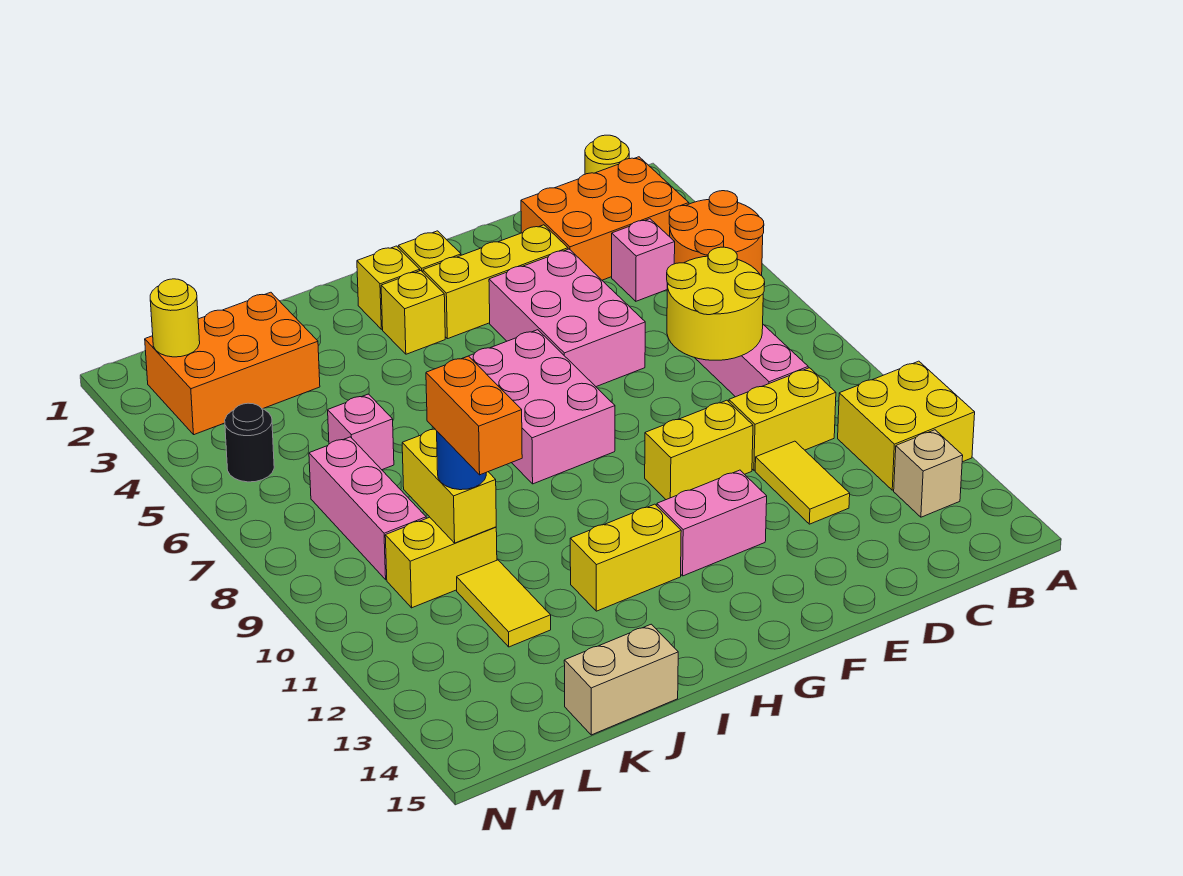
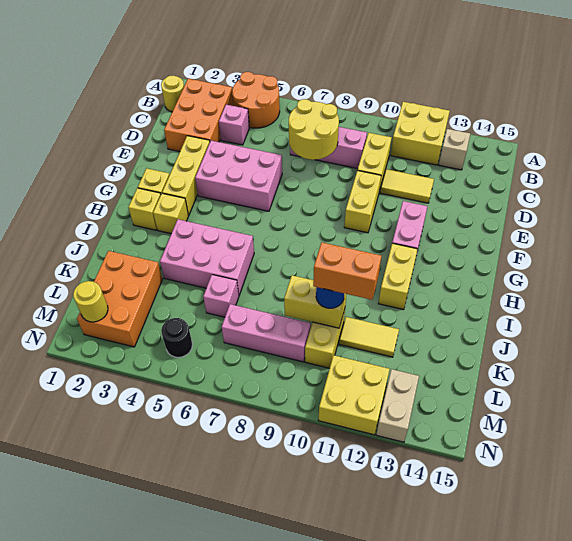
pink 2x3 brick [469,330,615,484] -> pink 2x3 brick moved to [160,219,254,295]
tan 1x2 brick [564,624,678,735] -> tan 1x2 brick moved to [376,369,419,442]
none -> yellow 2x2 brick [318,355,390,435]

